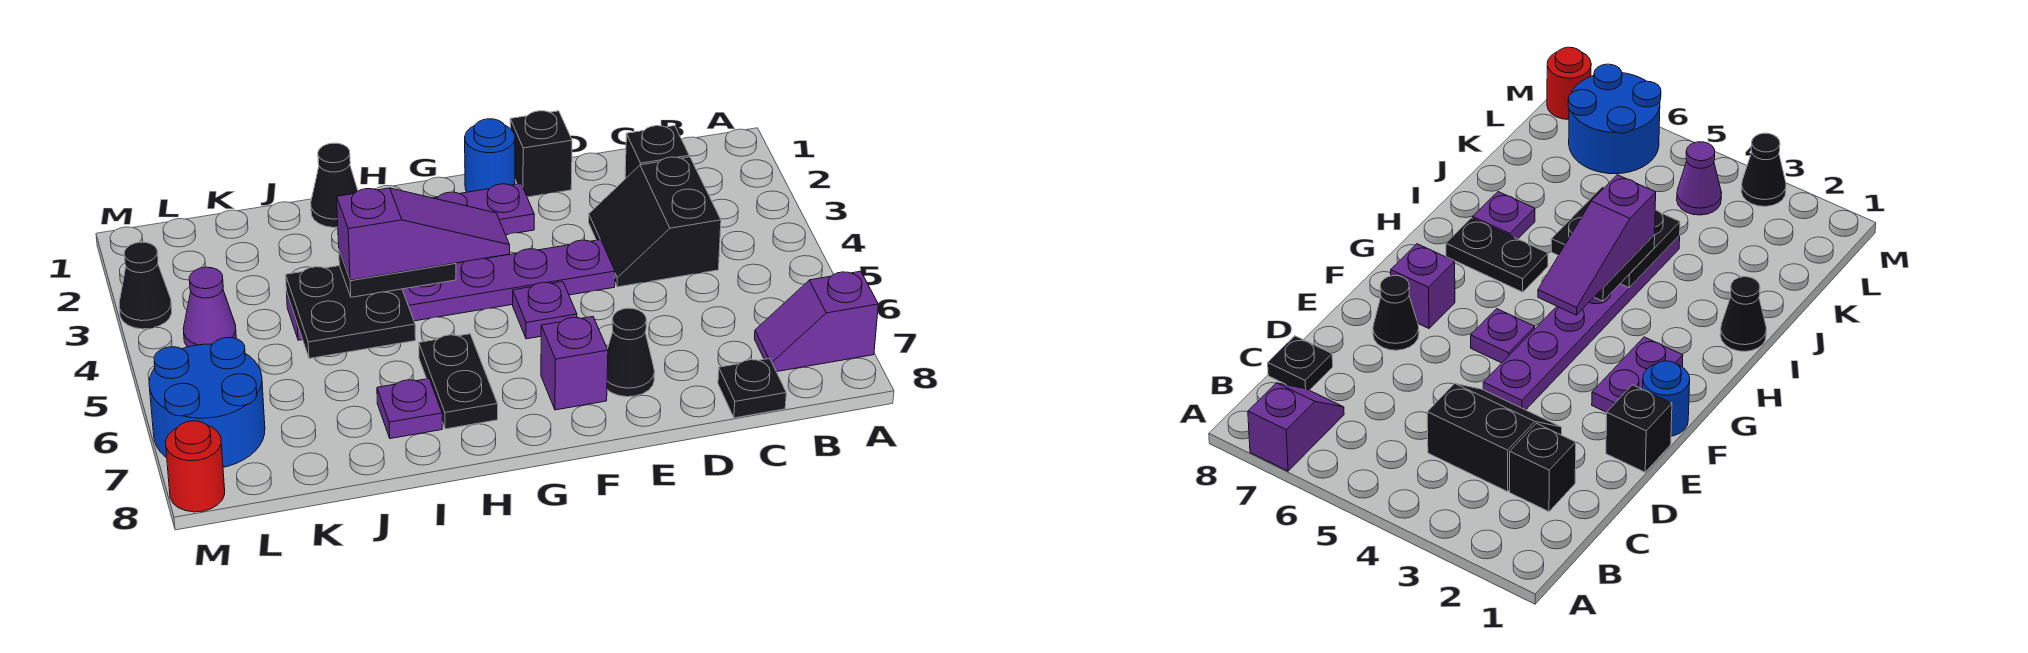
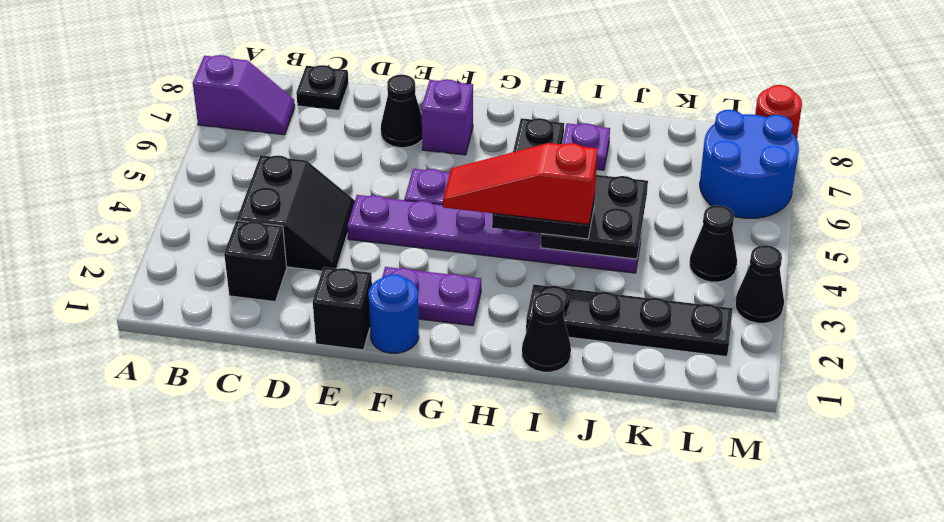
purple 1x3 slope [337,188,510,280] -> red 1x3 slope [443,143,598,224]
none -> black 1x4 plate [526,285,733,357]
purple 1x1 cone [183,267,236,347] -> black 1x1 cone [690,205,737,282]

